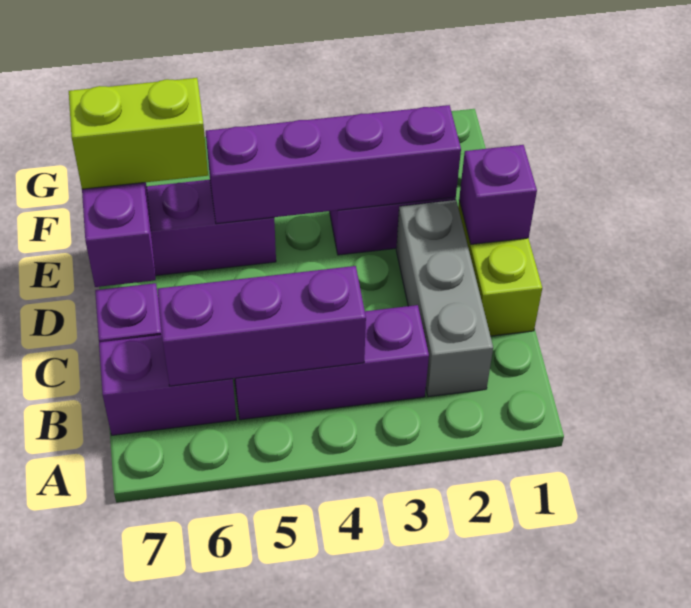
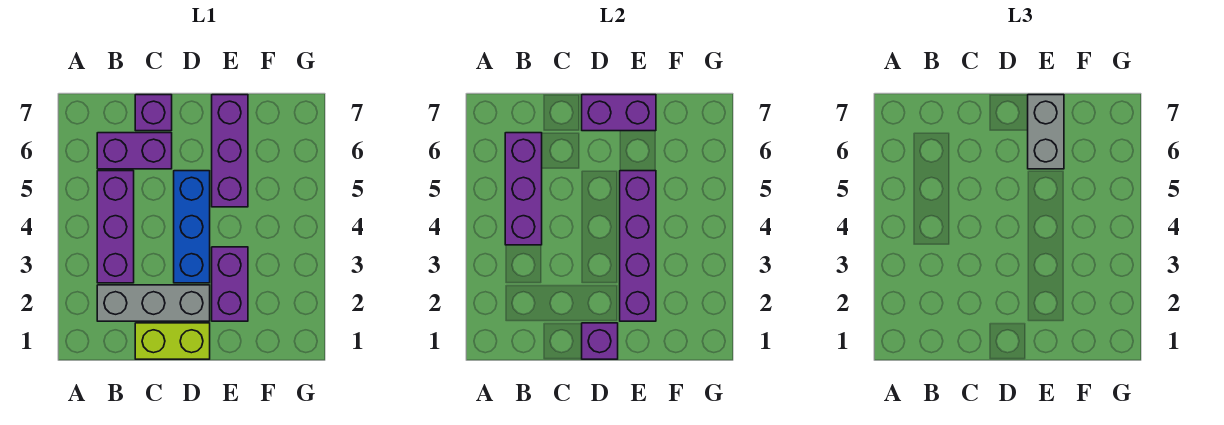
purple 1x2 brick [99,335,236,435] -> purple 1x2 brick turned to [97,133,172,169]
none -> blue 1x3 brick [174,171,210,283]
lime 1x2 brick [69,78,208,189] -> grey 1x2 brick [1028,95,1064,169]

